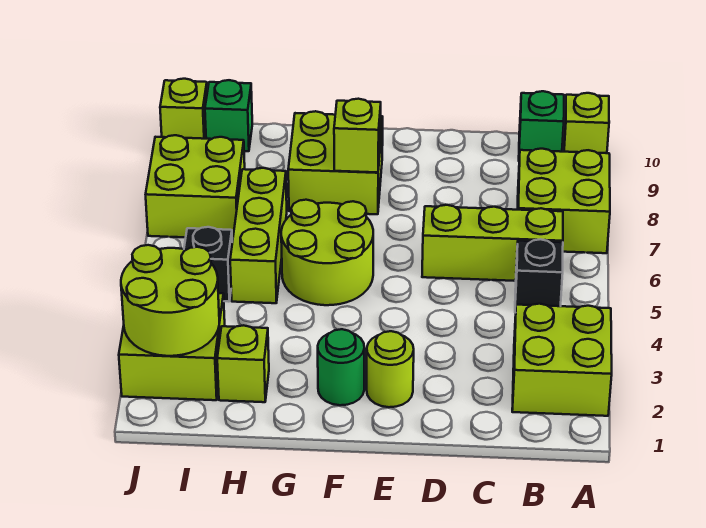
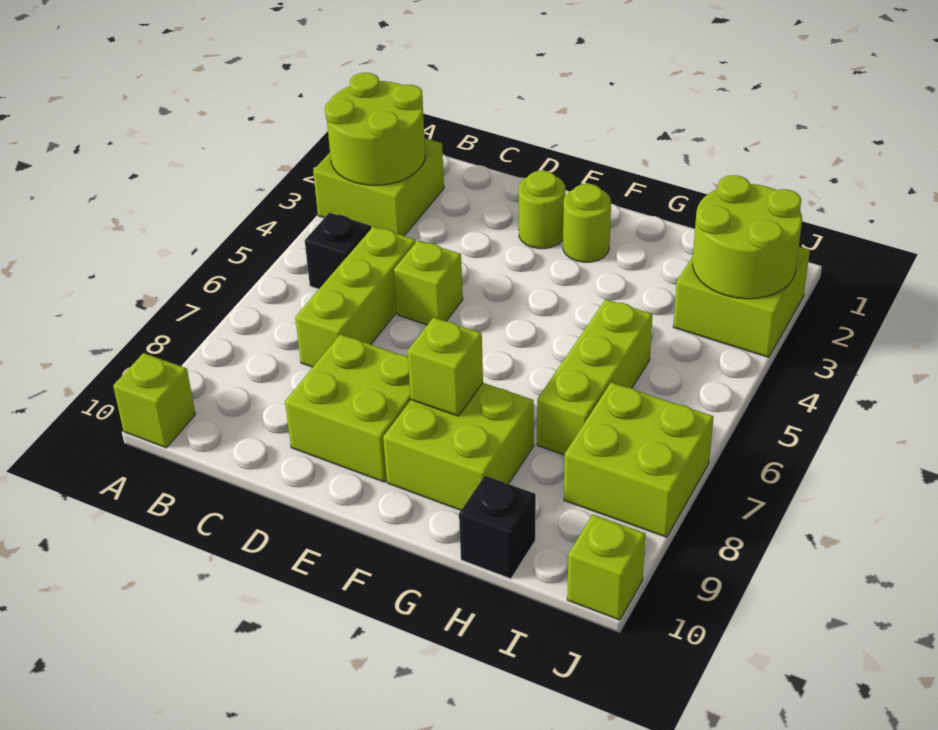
lime 2x2 brick [517,149,610,253] -> lime 2x2 brick moved to [285,334,411,482]
lime 1x3 brick [422,205,563,281] -> lime 1x3 brick turned to [295,226,416,367]
green 1x1 brick [519,91,564,159] -> none
green 1x1 round brick [318,329,364,405] -> lime 1x1 round brick [563,184,611,262]
lime 2x2 round brick [281,200,373,305] -> lime 2x2 round brick moved to [325,73,425,185]
lime 1x1 brick [217,325,269,402] -> lime 1x1 brick moved to [394,241,463,325]
black 1x1 brick [184,227,232,302] -> black 1x1 brick moved to [459,476,536,579]
green 1x1 brick [205,80,252,151] -> none

